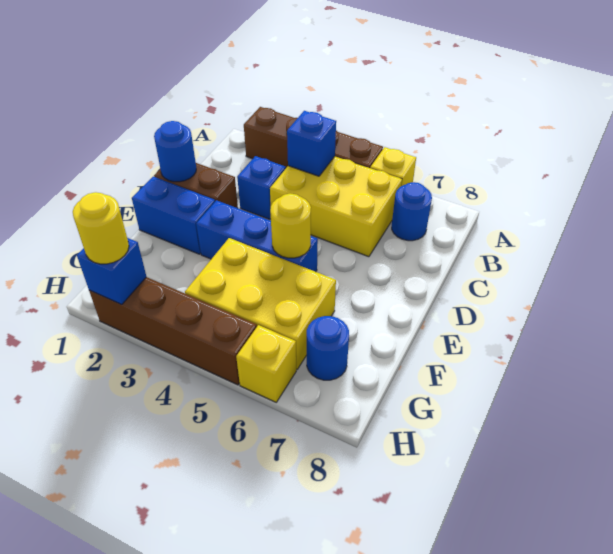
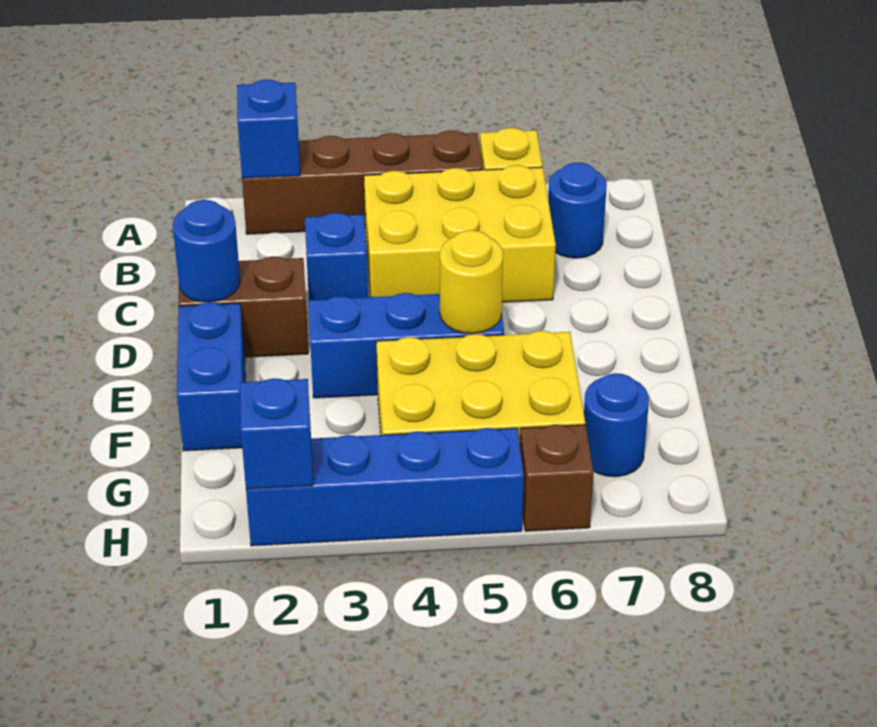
blue 1x1 brick [287,111,336,176] -> blue 1x1 brick moved to [237,80,300,178]
blue 1x2 brick [132,177,215,254] -> blue 1x2 brick turned to [177,302,245,451]
brown 1x4 brick [89,277,257,385] -> blue 1x4 brick [246,428,524,546]
yellow 1x1 round brick [73,192,129,264] -> none
yellow 1x1 brick [236,325,296,402] -> brown 1x1 brick [520,425,594,531]

